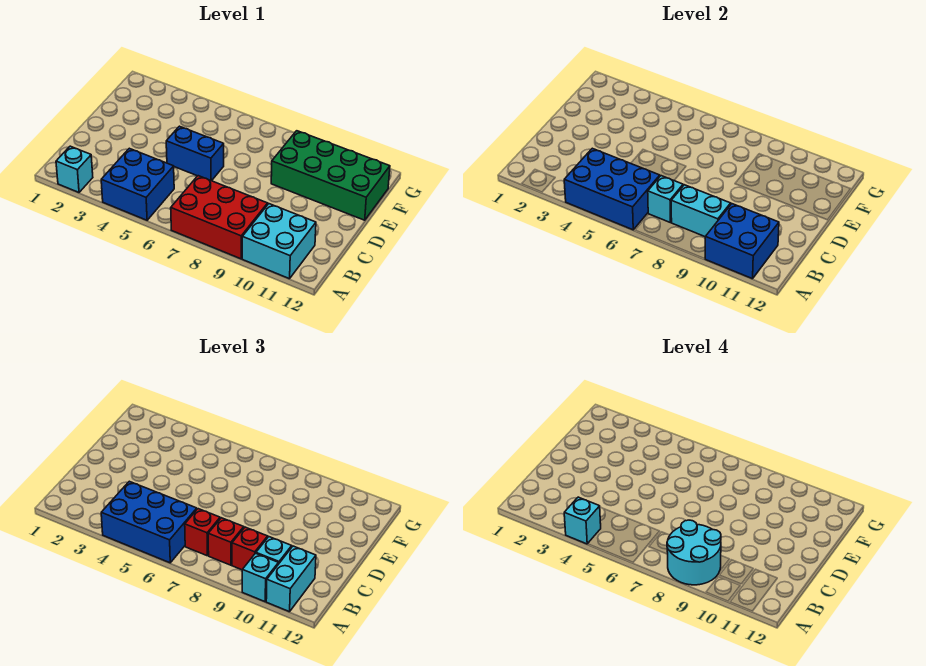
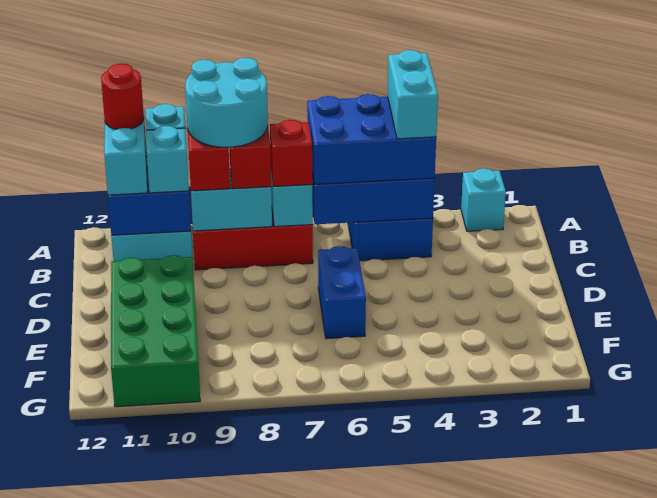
cyan 1x1 brick [564,497,601,544] -> cyan 1x2 brick [388,50,438,139]
none -> red 1x1 round brick [101,64,144,129]
blue 1x2 brick [166,126,224,181] -> blue 1x2 brick turned to [318,246,366,339]
green 2x4 brick [271,131,390,220] -> green 2x4 brick turned to [111,255,200,407]

